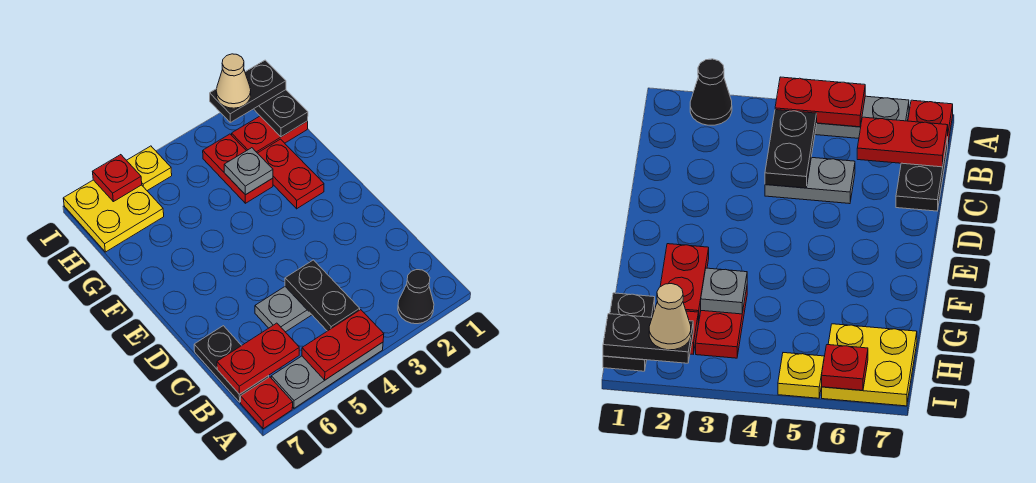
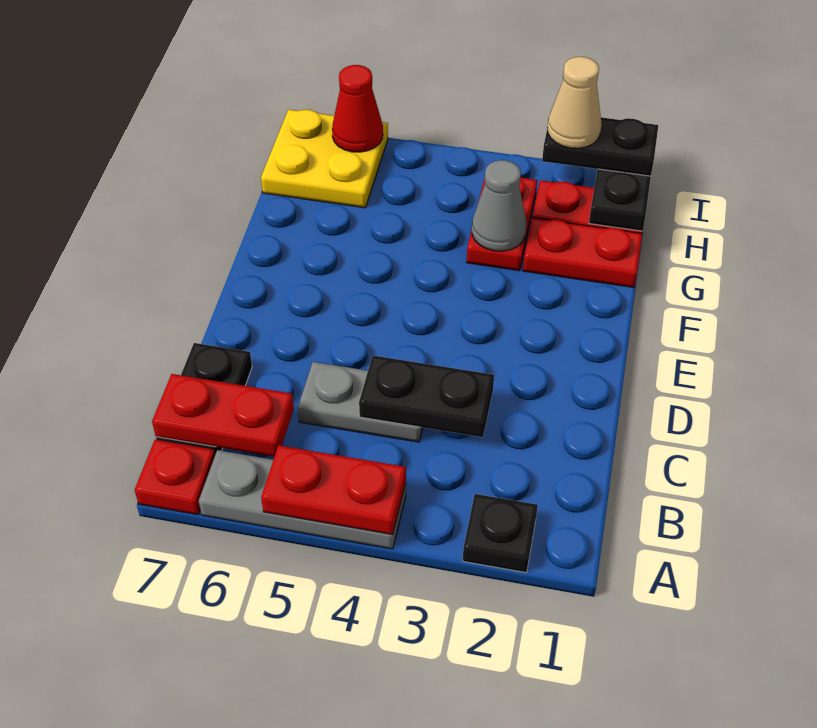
black 1x1 cone [398,270,434,324] -> black 1x1 plate [463,494,538,573]
black 1x2 plate [285,260,360,331] -> black 1x2 plate turned to [359,356,494,437]
red 1x2 plate [258,139,324,209] -> red 1x2 plate turned to [523,218,642,288]
grey 1x1 plate [224,148,273,195] -> grey 1x1 cone [472,160,526,251]
yellow 1x1 plate [127,146,172,191] -> none
red 1x1 plate [93,155,142,202] -> red 1x1 cone [332,65,383,152]

